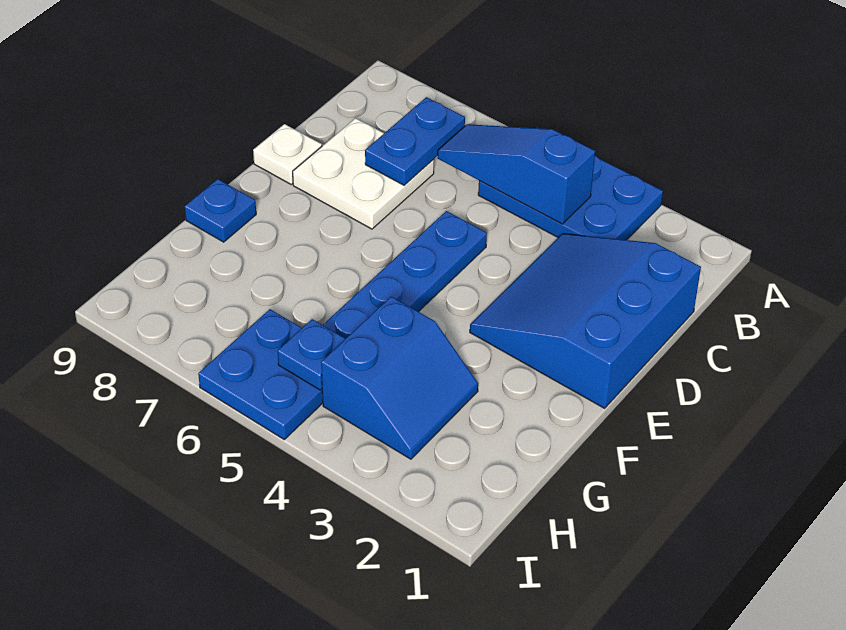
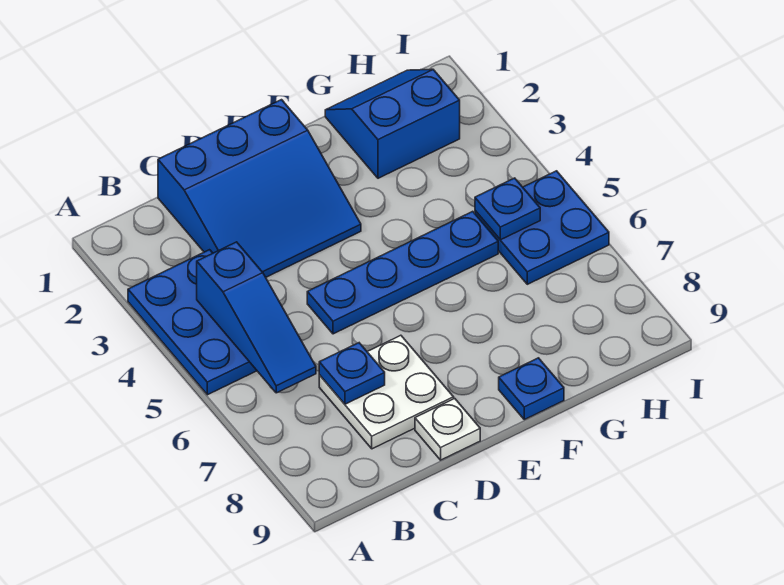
blue 1x2 plate [365,97,465,185] -> blue 1x1 plate [319,343,385,404]
blue 2x2 slope [321,297,478,459] -> blue 2x2 slope moved to [325,69,460,178]

